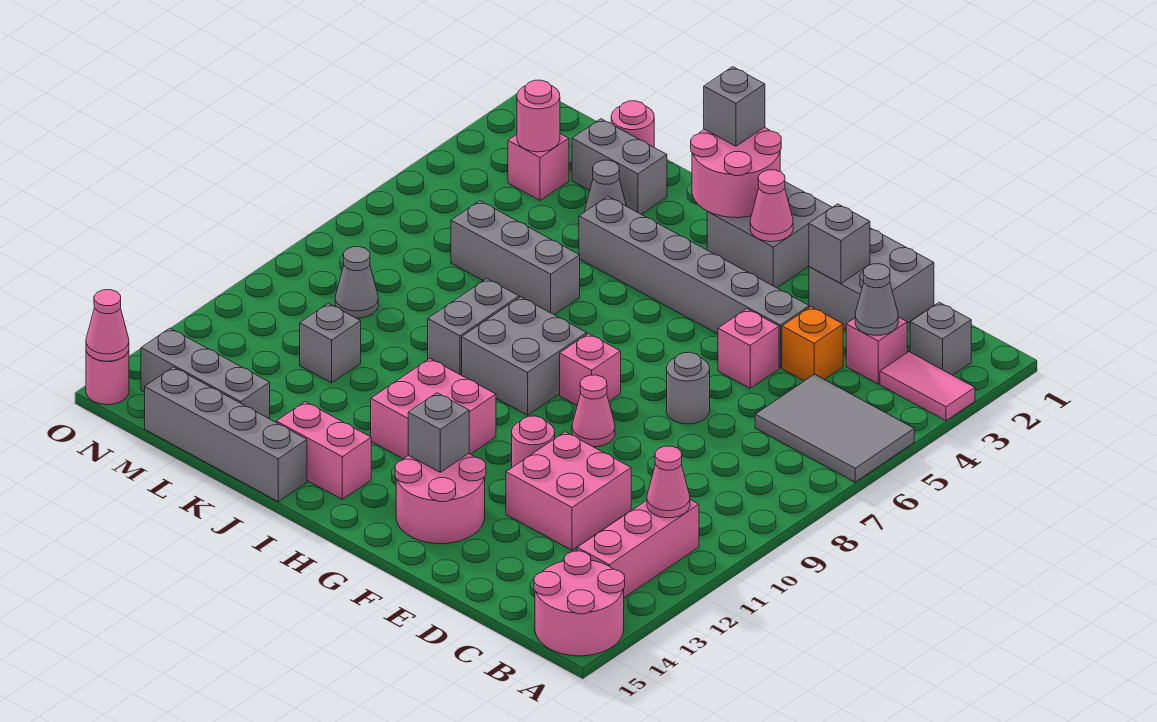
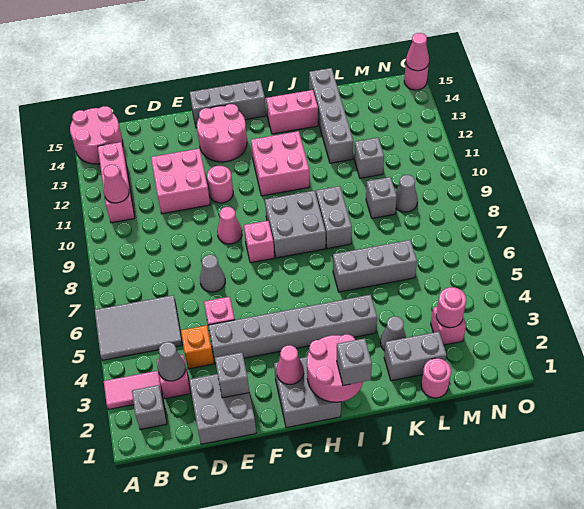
grey 1x1 round brick [667,352,710,424] -> grey 1x1 cone [200,255,225,292]
grey 1x1 brick [408,393,469,472] -> grey 1x1 brick moved to [366,177,397,218]
grey 1x4 brick [145,367,307,502] -> grey 1x4 brick turned to [309,68,353,163]
grey 1x3 brick [141,328,270,419] -> grey 1x3 brick moved to [190,80,266,128]

